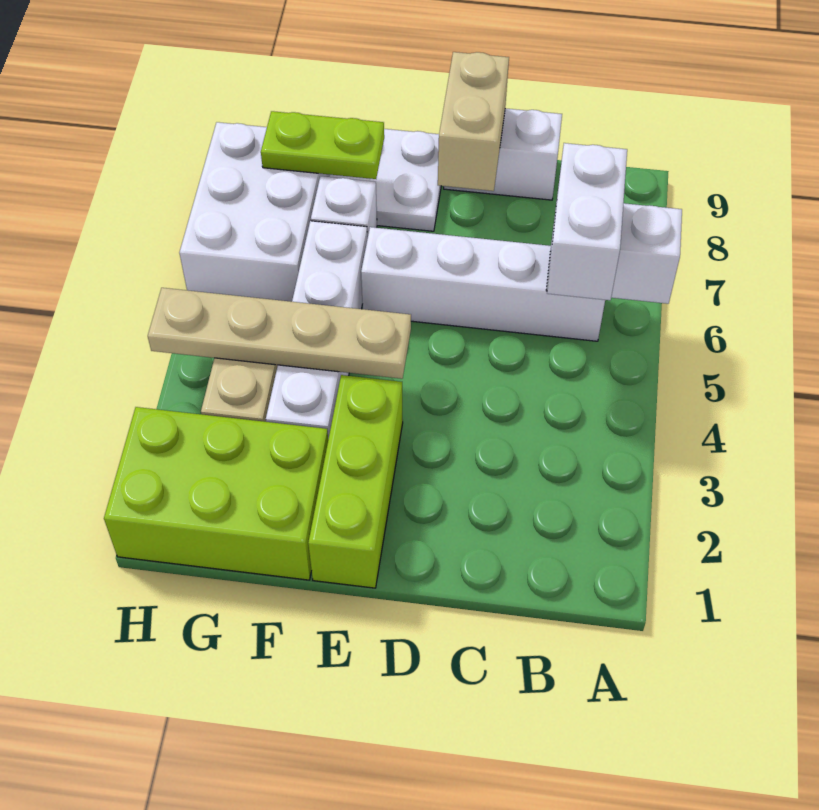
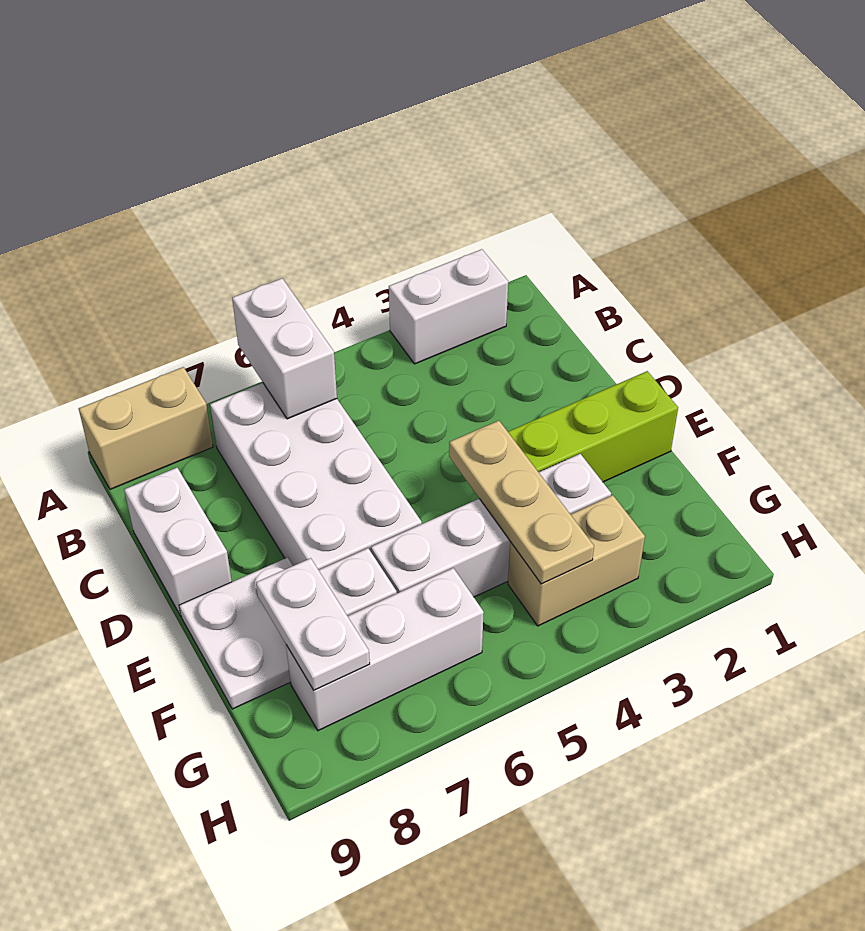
white 1x2 brick [547,143,627,300] -> white 1x2 brick moved to [389,249,508,364]
white 1x4 brick [361,227,605,341] -> white 2x4 brick [210,383,422,570]
tan 1x2 brick [438,52,509,191] -> tan 1x2 brick moved to [79,367,213,489]
tan 1x4 plate [148,288,411,379] -> tan 1x3 plate [449,421,594,584]
lime 2x3 brick [104,407,328,580] -> none
lime 1x2 plate [261,111,384,179] -> white 1x2 plate [256,558,370,690]
white 2x3 brick [179,122,330,302] -> white 1x3 brick [286,568,484,731]

